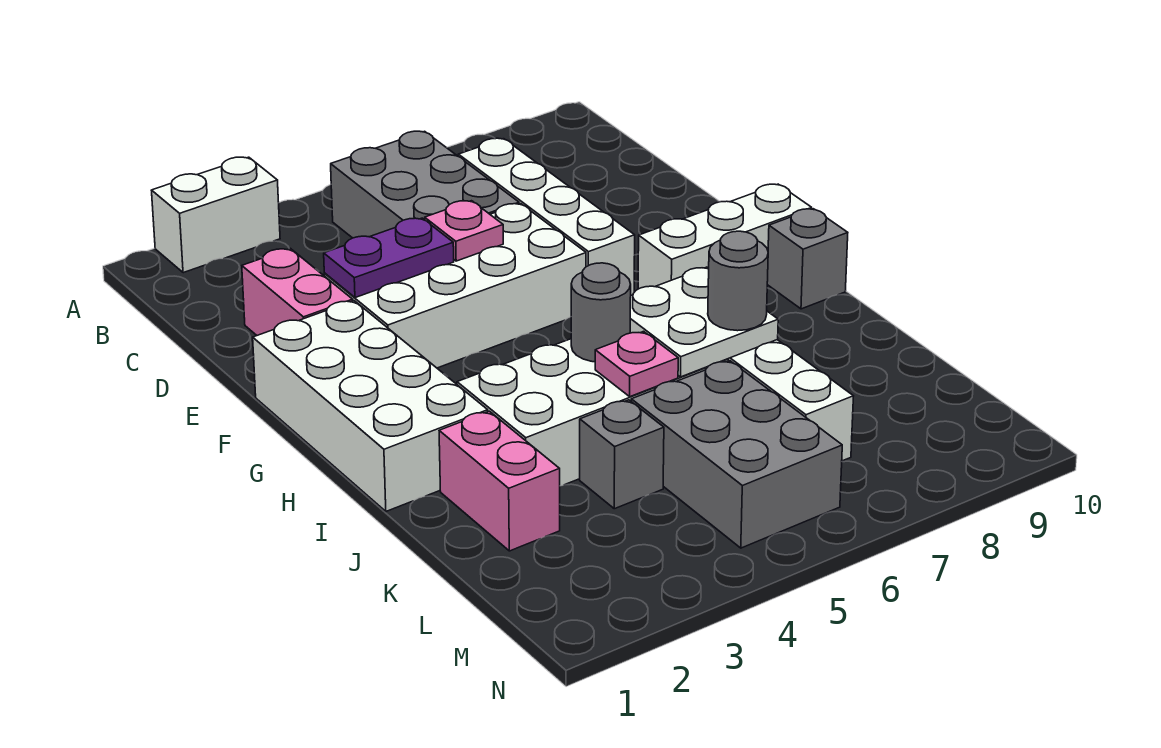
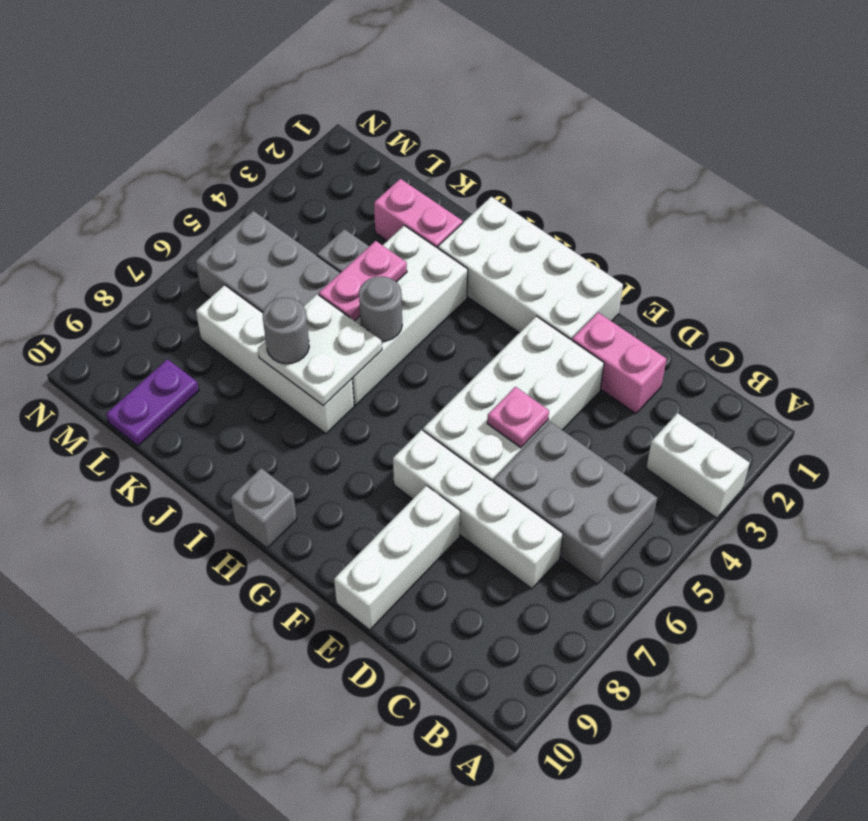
white 1x2 brick [151,157,280,273] -> white 1x2 brick turned to [646,413,750,518]
purple 1x2 plate [324,218,454,298] -> purple 1x2 plate moved to [106,359,199,446]
white 1x3 brick [638,184,812,289] -> white 1x3 brick moved to [334,486,460,630]
pink 1x1 plate [595,331,678,397] -> pink 1x2 plate [319,241,407,321]

